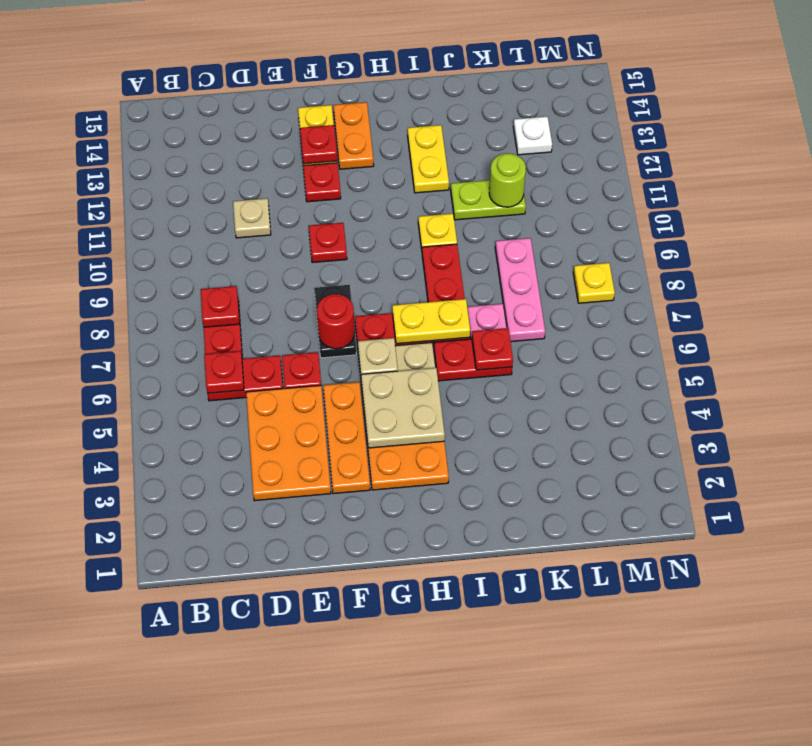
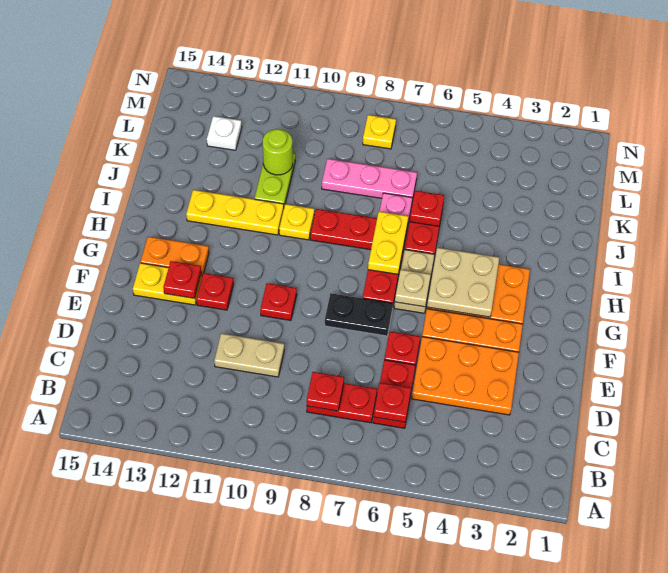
tan 1x1 plate [233,198,271,238] -> tan 1x2 plate [214,333,284,377]
red 1x1 round brick [317,294,355,349] -> none
yellow 1x2 plate [408,125,449,193] -> yellow 1x3 plate [186,190,284,235]

